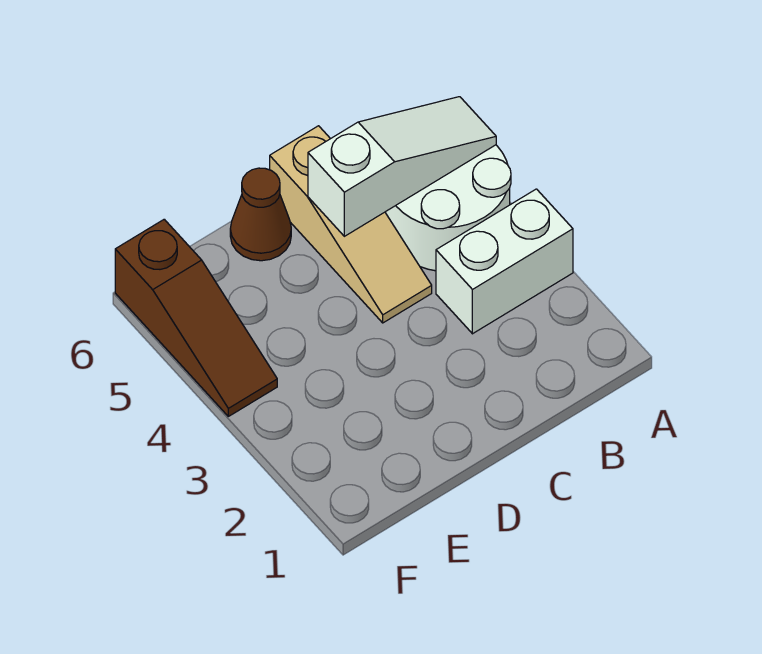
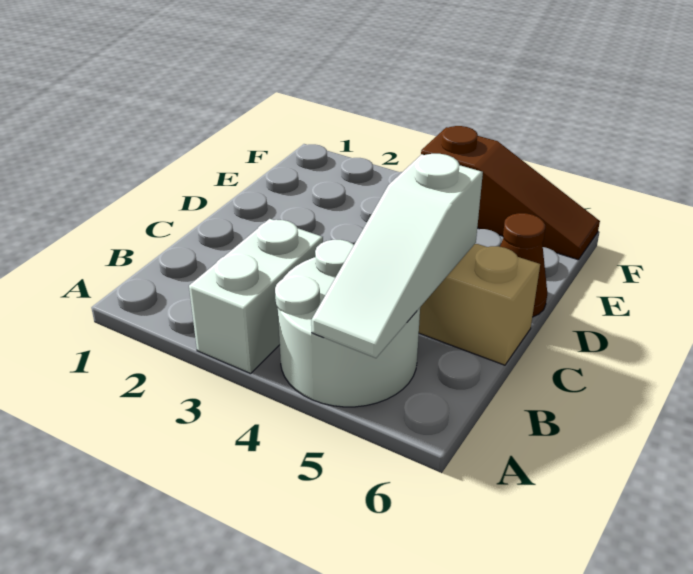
brown 1x3 slope [115,219,277,416] -> brown 1x3 slope turned to [421,126,600,260]

